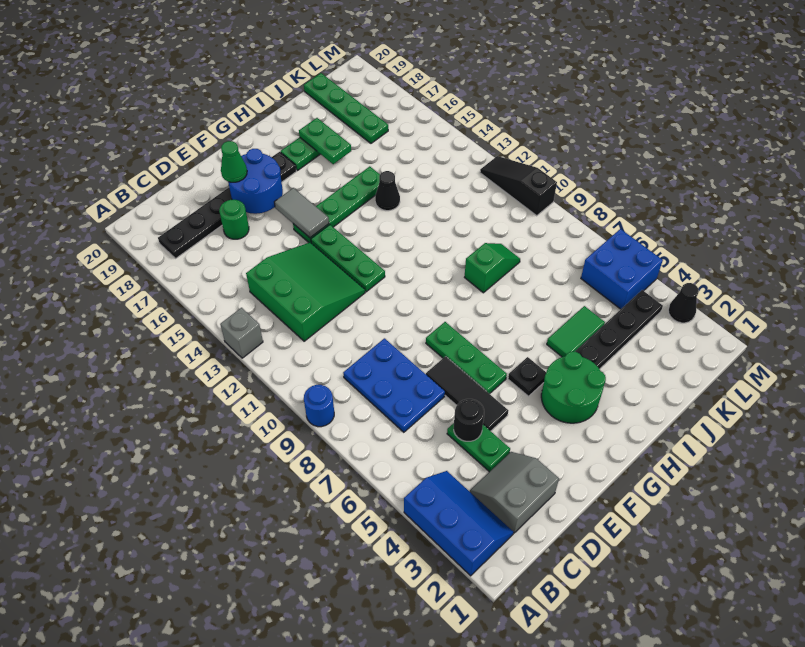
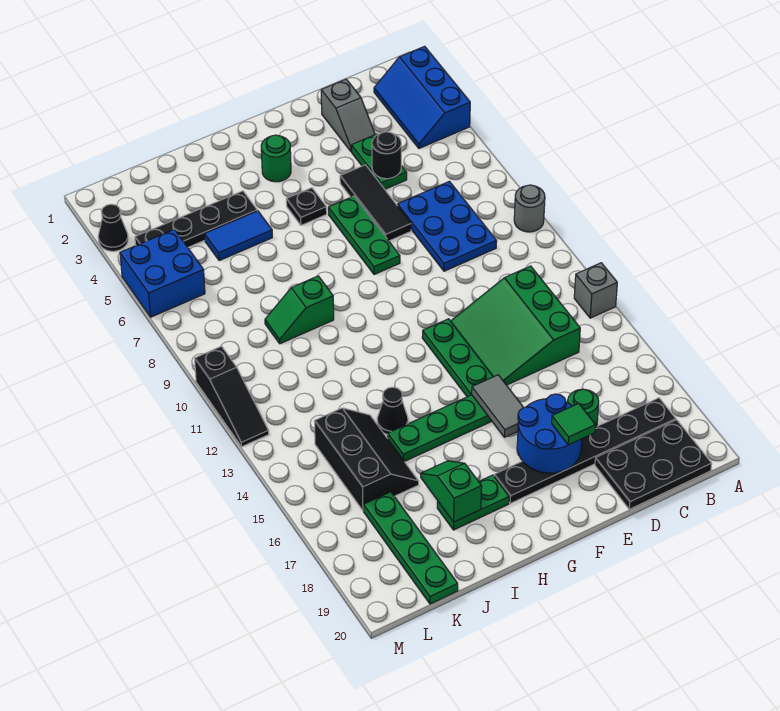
blue 1x1 round brick [304,385,334,427] -> grey 1x1 round brick [514,185,545,232]
none -> black 2x3 plate [595,420,712,509]
grey 2x2 slope [470,452,559,533] -> grey 1x2 slope [321,79,375,152]
green 1x1 cone [221,141,247,182] -> green 1x1 tile [552,403,596,445]
green 2x2 round brick [541,352,606,423] -> green 1x1 round brick [261,135,291,182]
green 1x2 tile [547,306,605,357] -> blue 1x2 tile [205,211,272,261]
green 1x2 plate [299,118,351,164] -> green 1x2 slope [421,461,482,522]
none -> black 2x3 slope [314,408,419,511]

